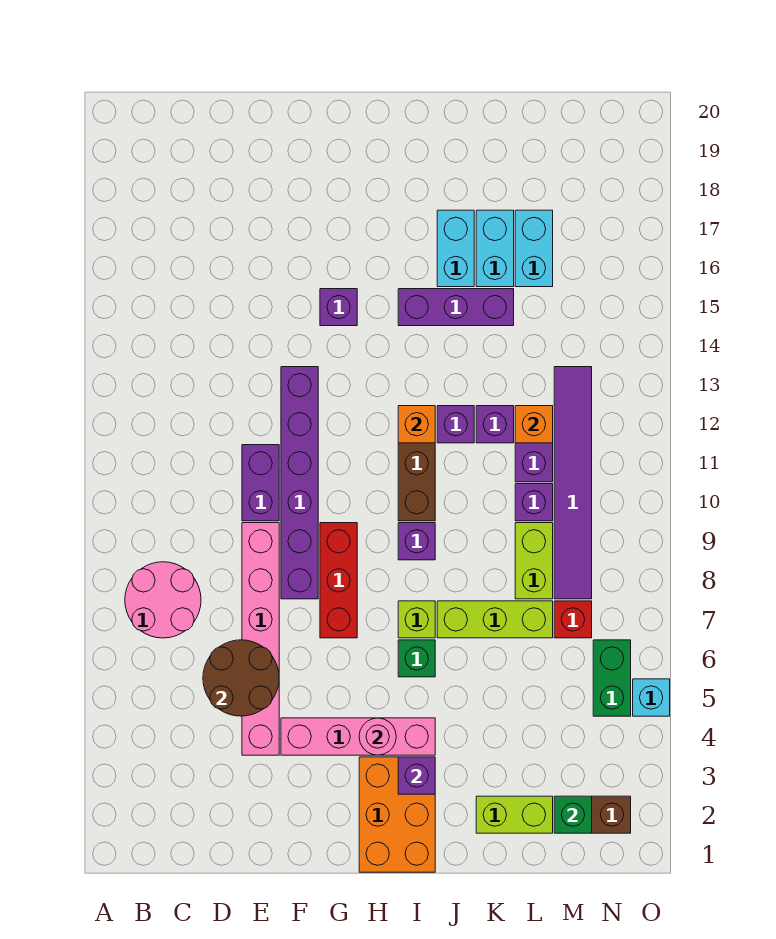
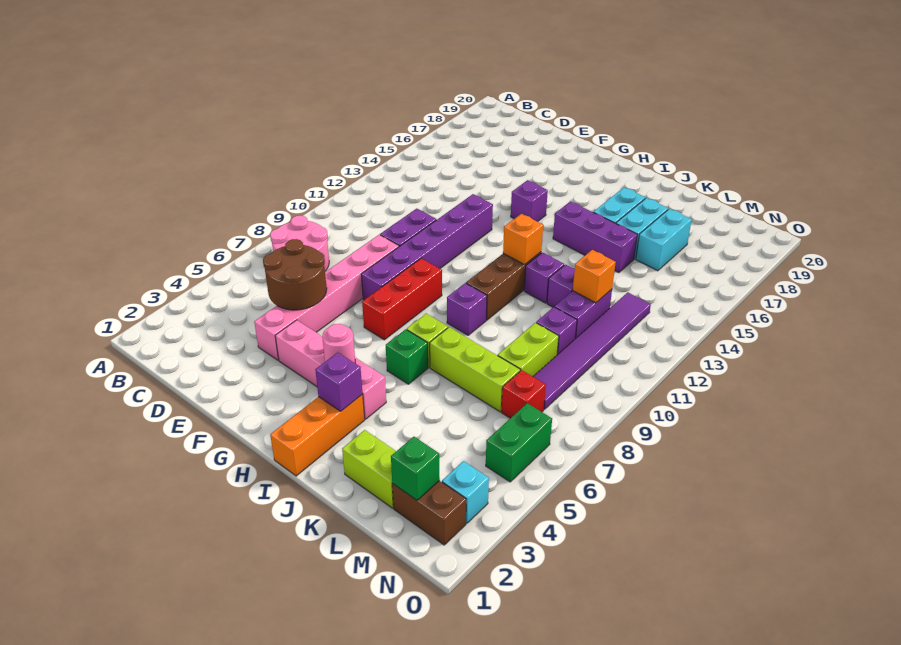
orange 2x3 brick [359,757,435,872] -> orange 1x3 brick [270,395,364,476]
cyan 1x1 brick [633,679,670,716] -> cyan 1x1 brick moved to [442,461,489,523]

